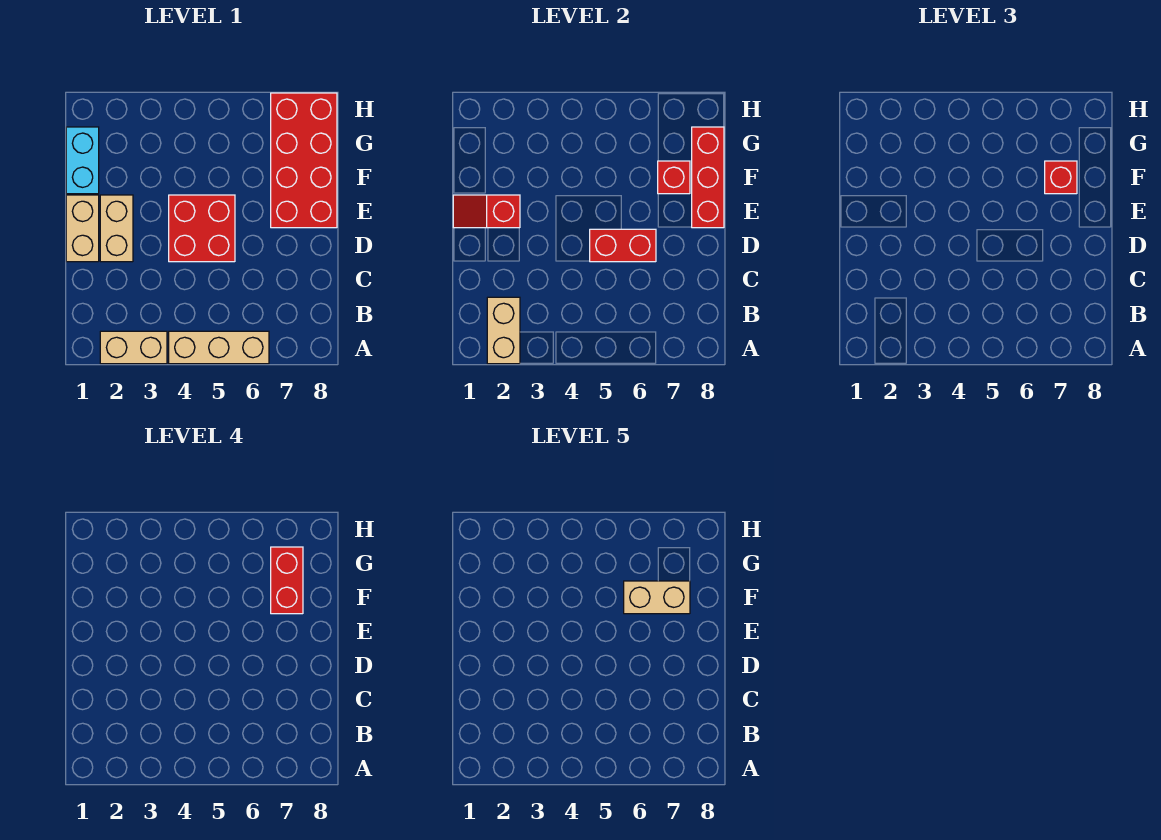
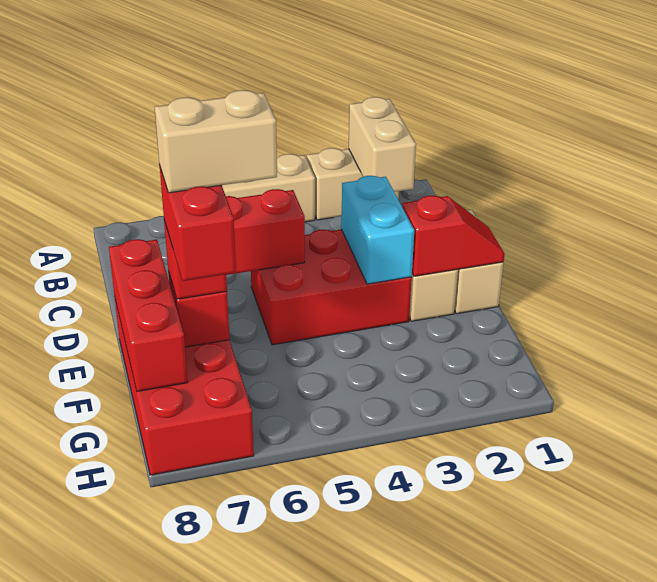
red 2x2 brick [169,195,235,262] -> red 2x3 brick [251,229,412,345]
cyan 1x2 brick [66,127,99,194] -> cyan 1x2 brick moved to [341,176,414,284]

